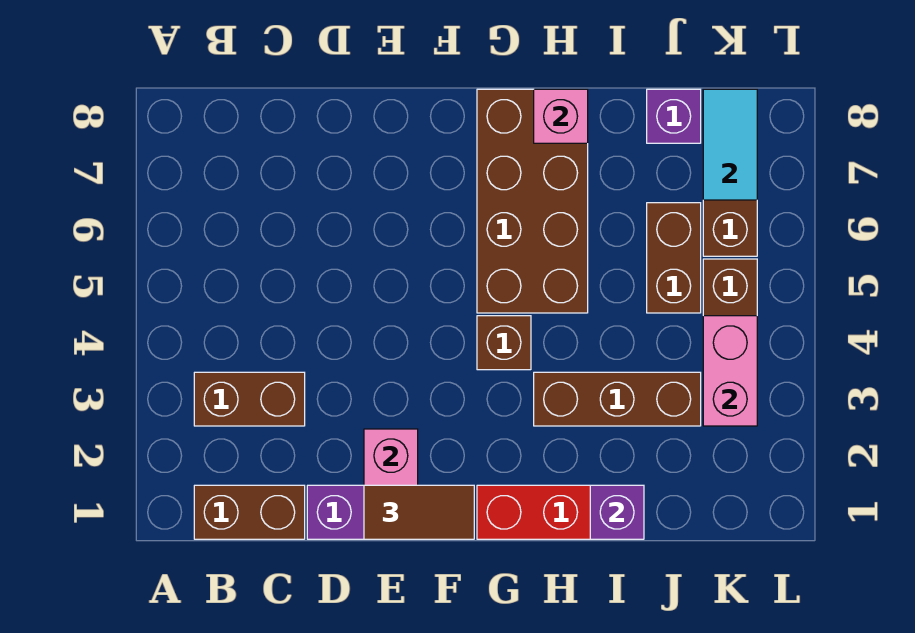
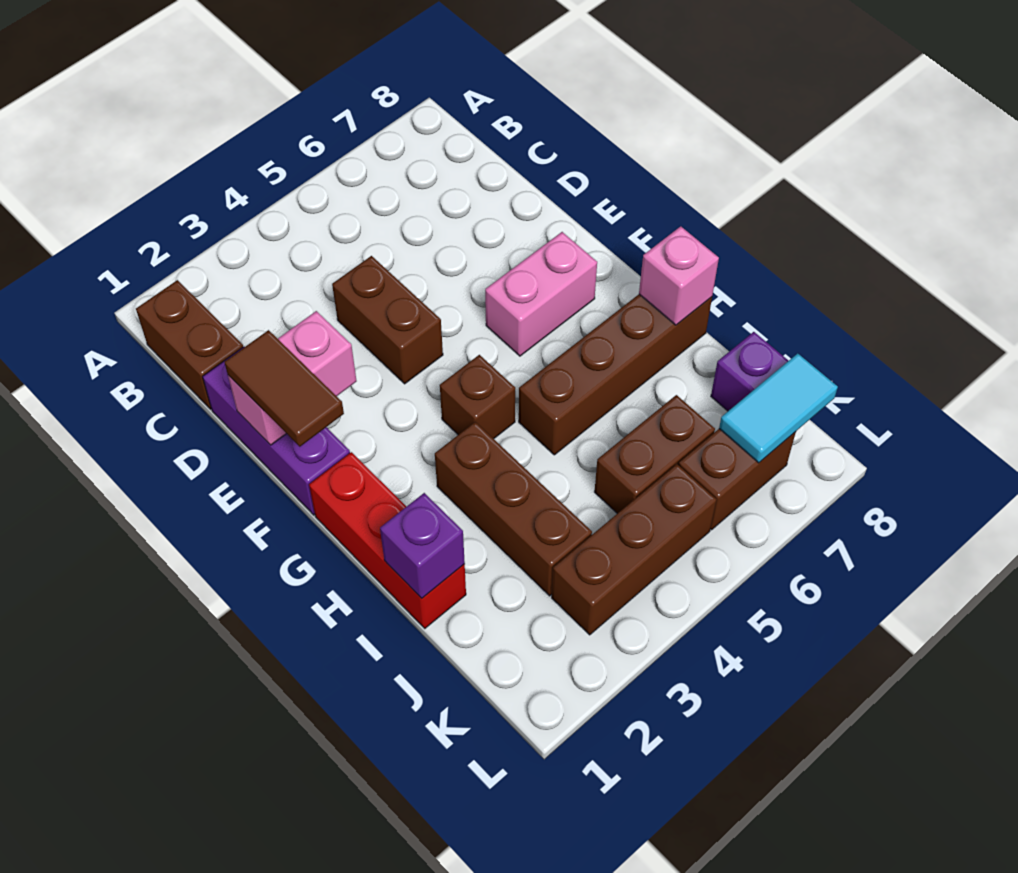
brown 1x2 brick [194,372,305,426] -> brown 1x2 brick moved to [332,256,443,384]
brown 2x4 brick [477,89,588,313] -> brown 1x4 brick [519,294,712,455]
pink 1x2 brick [703,316,757,426] -> pink 1x2 brick moved to [485,232,597,356]

